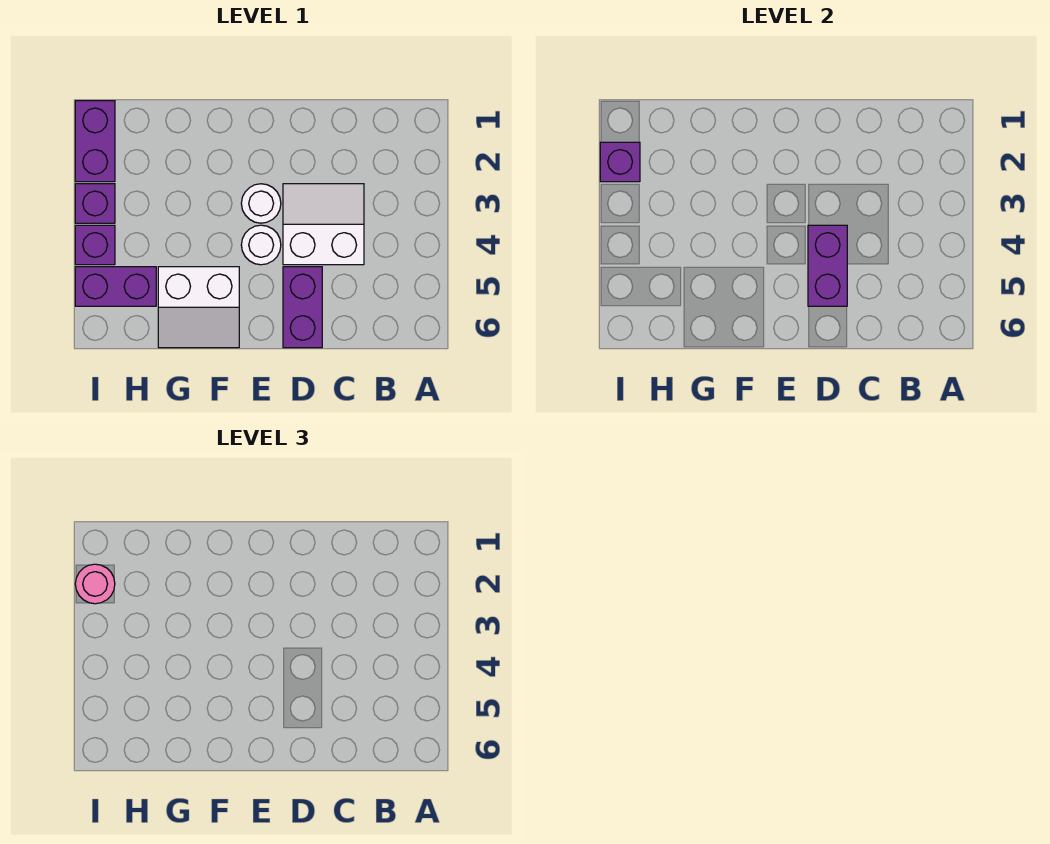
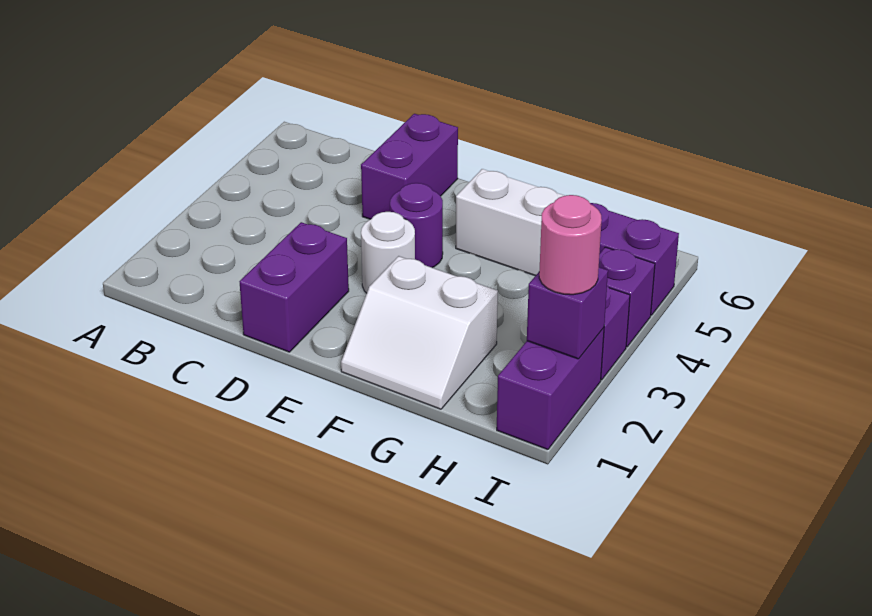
white 2x2 slope [283,184,364,265] -> white 2x2 slope moved to [341,256,498,409]
purple 1x2 brick [808,225,847,306] -> purple 1x2 brick moved to [239,222,349,352]
white 1x1 round brick [241,225,281,265] -> purple 1x1 round brick [390,183,443,268]

